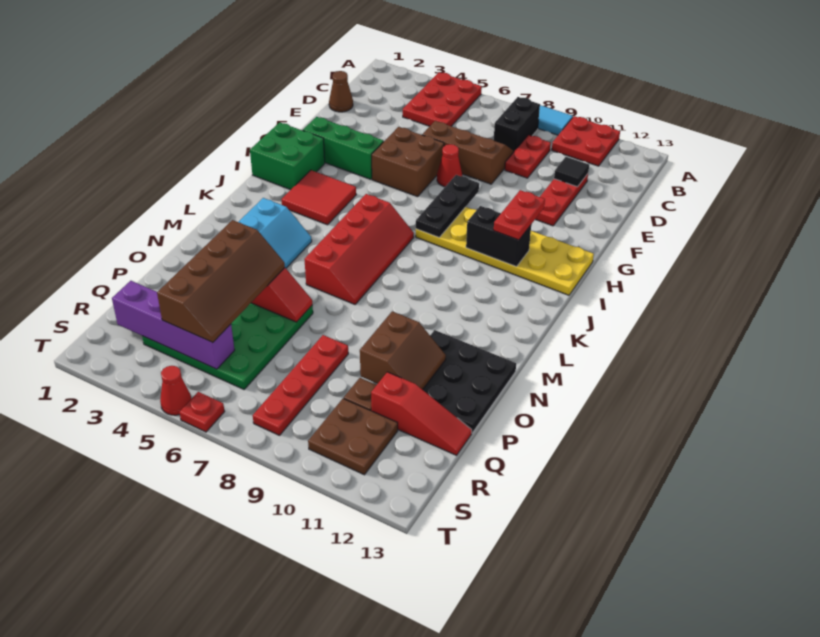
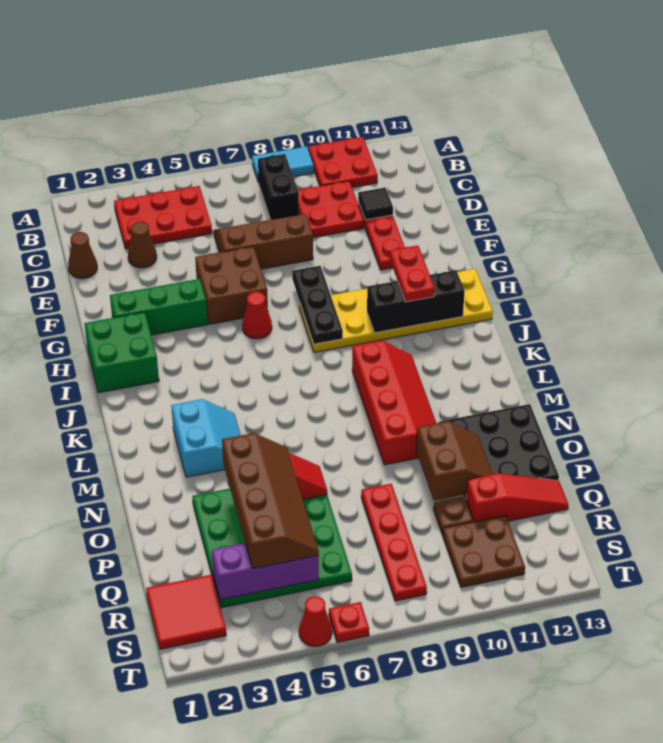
red 2x3 plate [403,72,482,126] -> red 2x3 plate turned to [114,186,212,249]
red 1x2 plate [505,135,551,178] -> red 2x2 plate [298,181,364,238]
none -> brown 1x1 cone [128,222,157,268]
red 1x1 cone [437,144,462,187] -> red 1x1 cone moved to [242,292,272,339]
red 2x2 tile [281,170,356,225] -> red 2x2 tile moved to [146,575,226,649]
black 1x2 brick [466,206,531,267] -> black 1x3 brick [367,270,465,333]
red 2x4 slope [304,194,414,304] -> red 2x4 slope moved to [352,340,436,465]
purple 1x4 brick [112,281,235,369] -> purple 1x3 brick [212,543,319,600]

